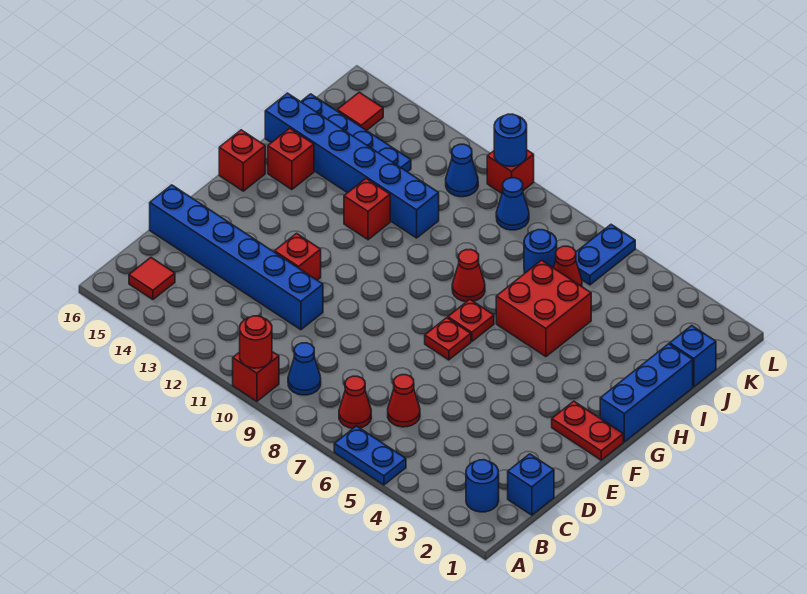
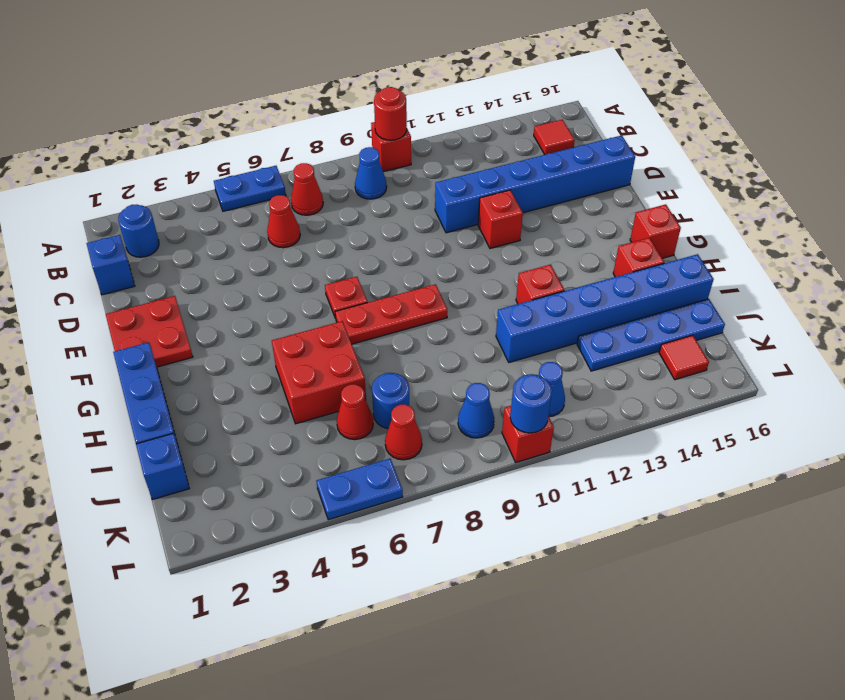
red 1x2 plate [552,401,623,460] -> red 2x2 plate [106,296,193,367]
red 1x1 plate [448,299,494,341] -> red 1x3 plate [335,284,447,344]
red 1x1 cone [452,249,485,302] -> red 1x1 cone moved to [385,404,422,460]
blue 1x2 plate [576,225,635,285] -> blue 1x2 plate turned to [317,459,403,520]

